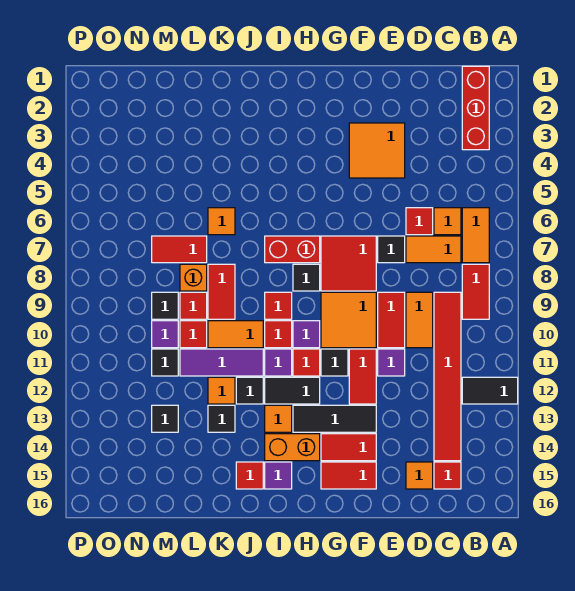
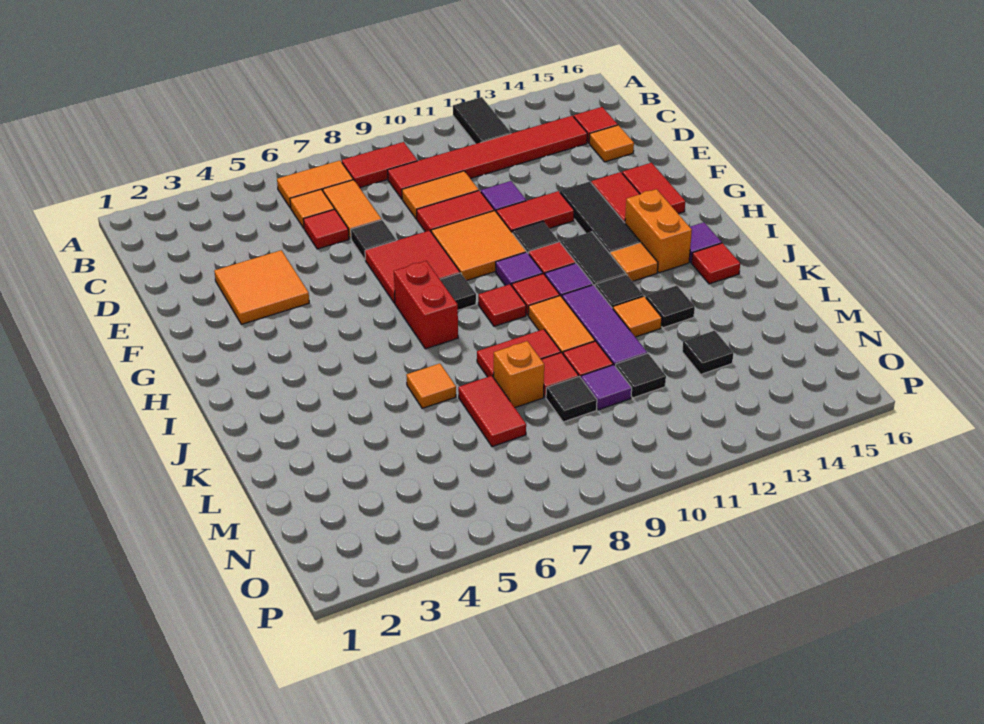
red 1x3 brick [462,66,489,150] -> none

